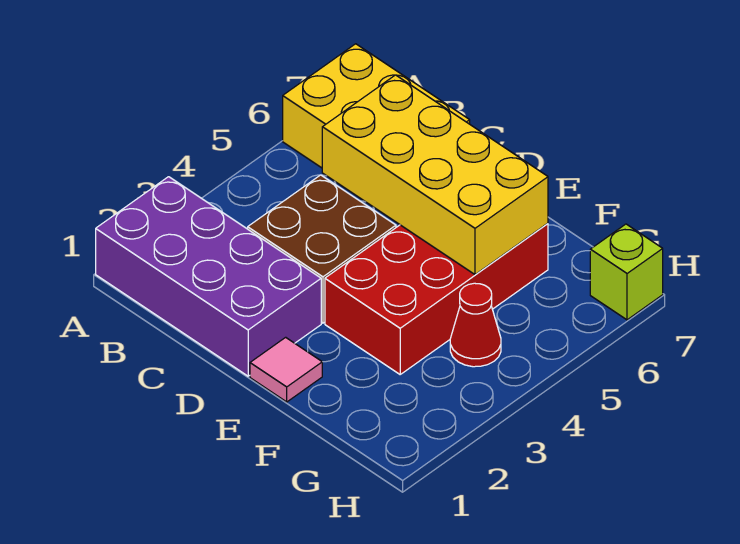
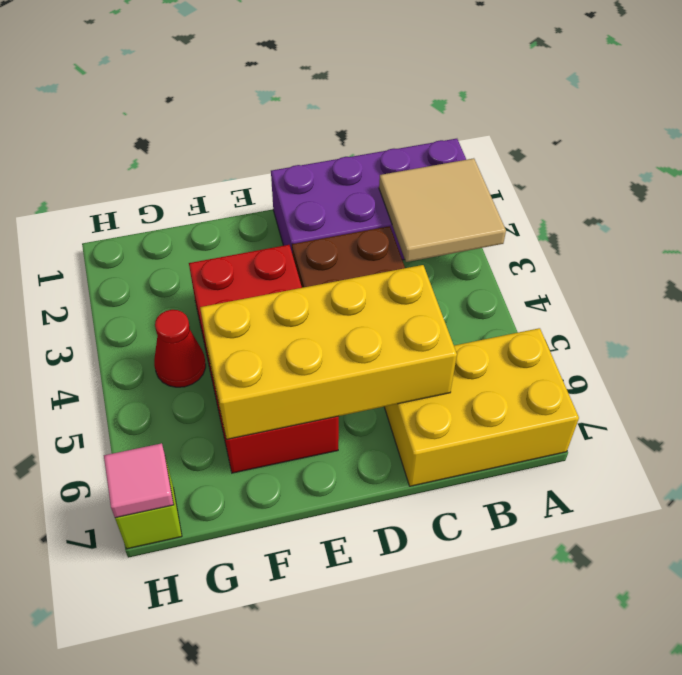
none -> tan 2x2 tile [379,158,506,262]
pink 1x1 tile [250,337,322,402] -> pink 1x1 tile moved to [104,443,174,518]

